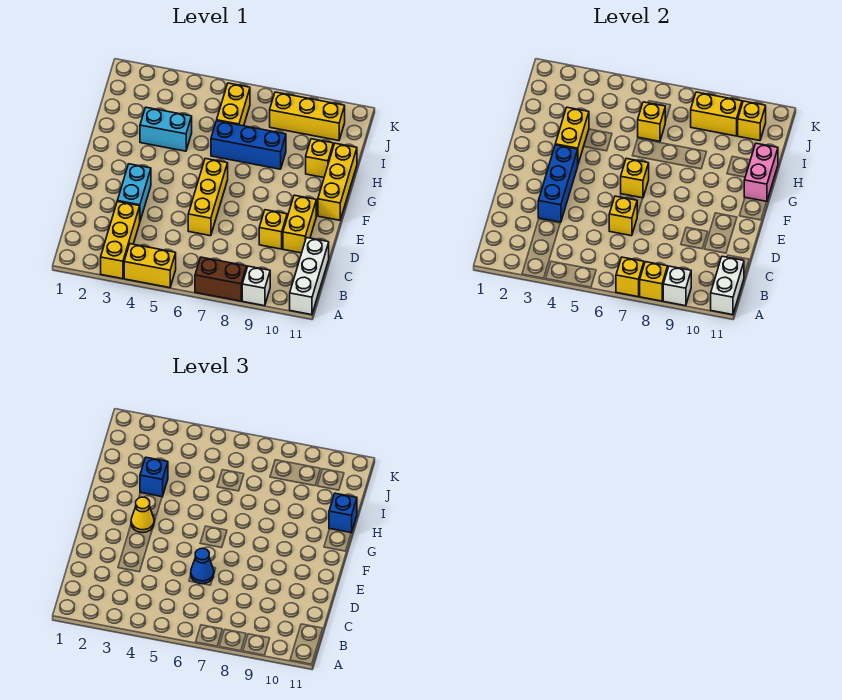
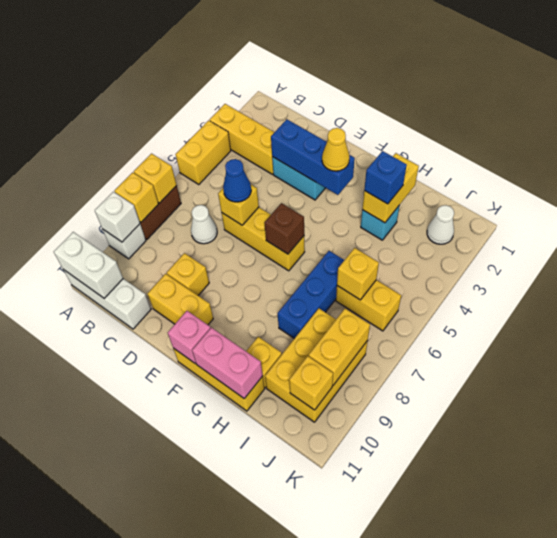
none -> white 1x1 cone [191,205,217,244]
yellow 1x1 brick [621,159,649,198] -> brown 1x1 brick [264,203,304,254]
none -> pink 1x1 brick [168,311,210,364]
yellow 1x2 brick [555,107,589,164] -> yellow 1x2 brick turned to [362,153,419,223]
cyan 1x2 brick [140,107,192,151] -> cyan 1x1 brick [361,205,400,240]
blue 1x1 brick [329,493,357,533] -> none
none -> white 1x1 cone [427,205,454,244]
yellow 1x3 brick [270,92,345,141] -> yellow 2x3 brick [265,308,368,422]

